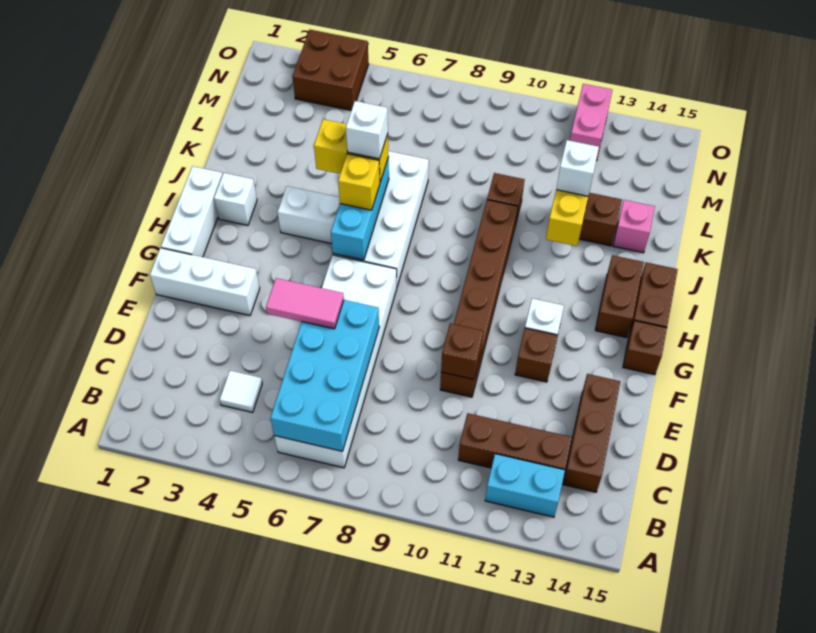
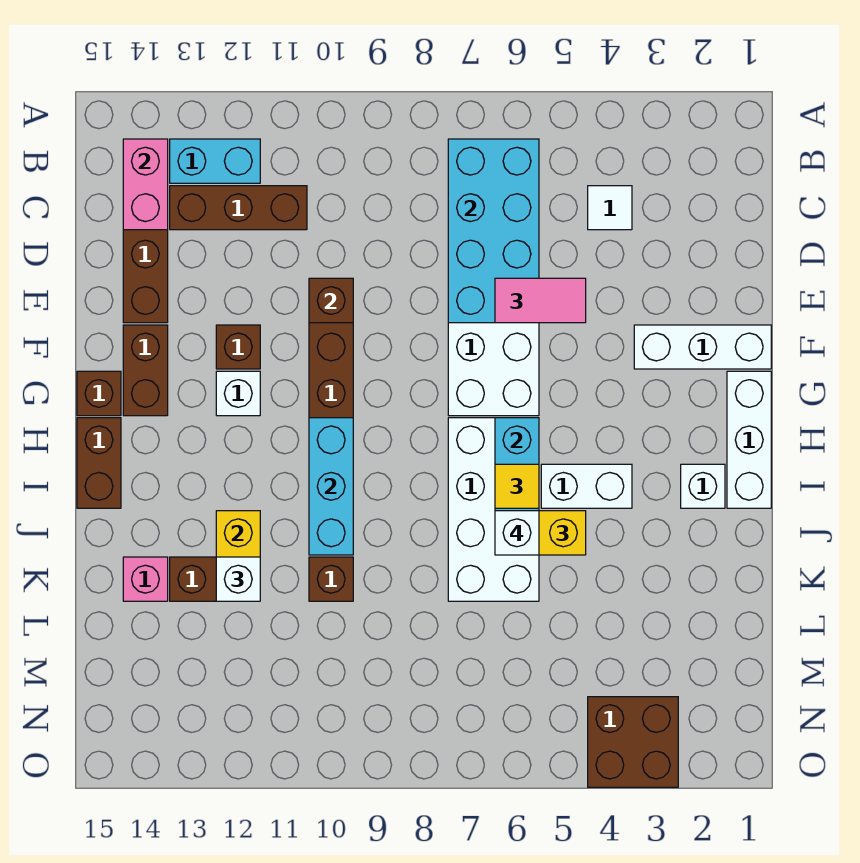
none -> cyan 1x3 brick [309,418,353,555]
brown 1x2 brick [595,255,644,338] -> brown 1x2 brick moved to [123,325,168,416]
yellow 1x1 brick [338,154,380,210] -> yellow 1x1 tile [495,464,539,508]
pink 1x2 brick [570,84,612,161] -> pink 1x2 brick moved to [123,139,168,230]

